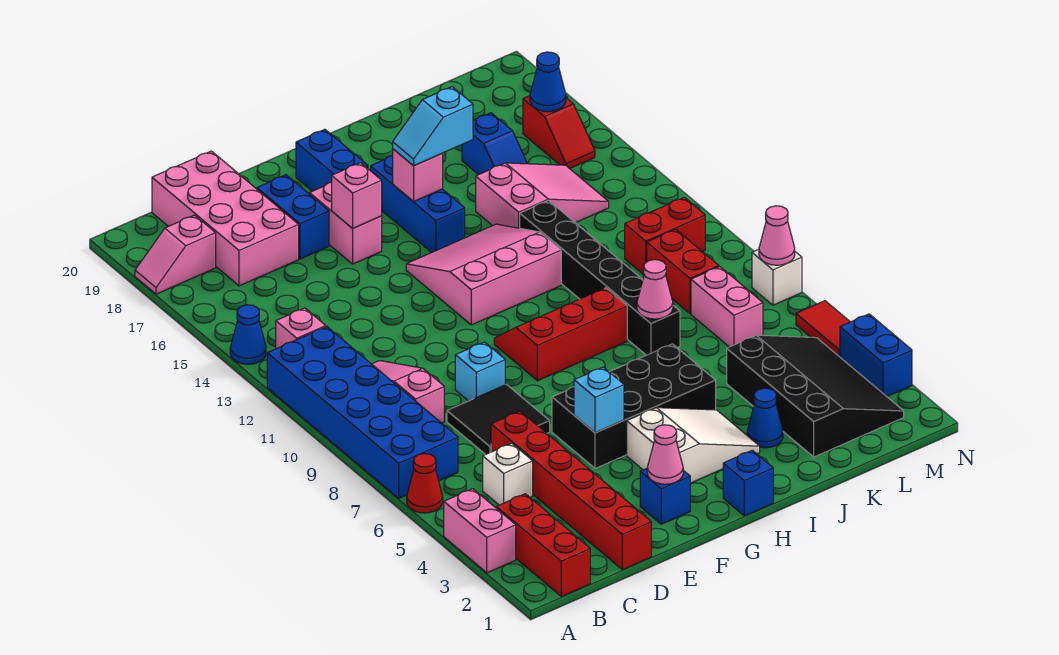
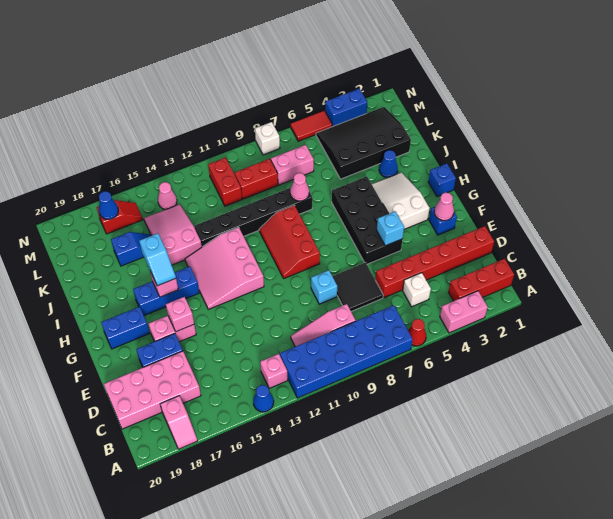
pink 1x1 cone [759,206,795,265] -> pink 1x1 cone moved to [158,182,177,210]

